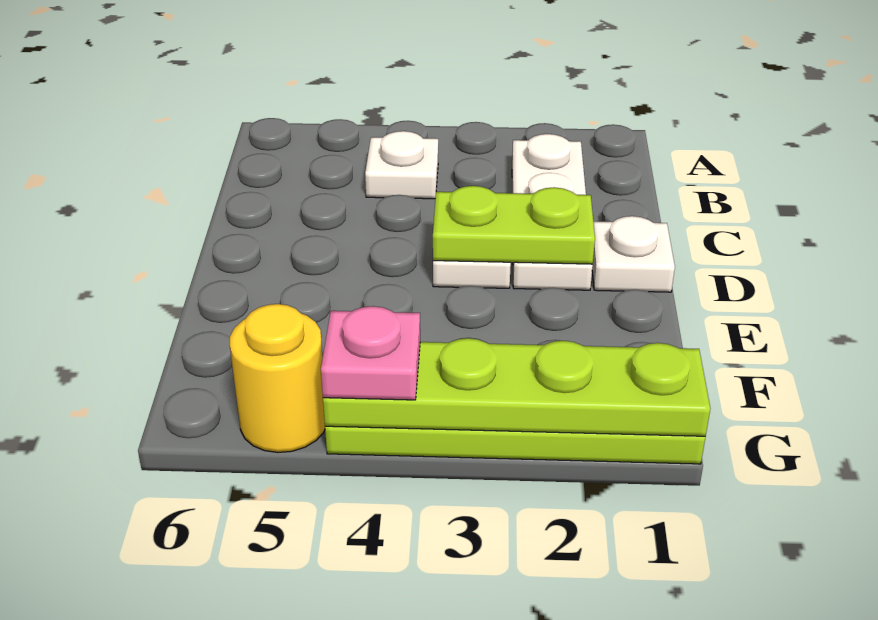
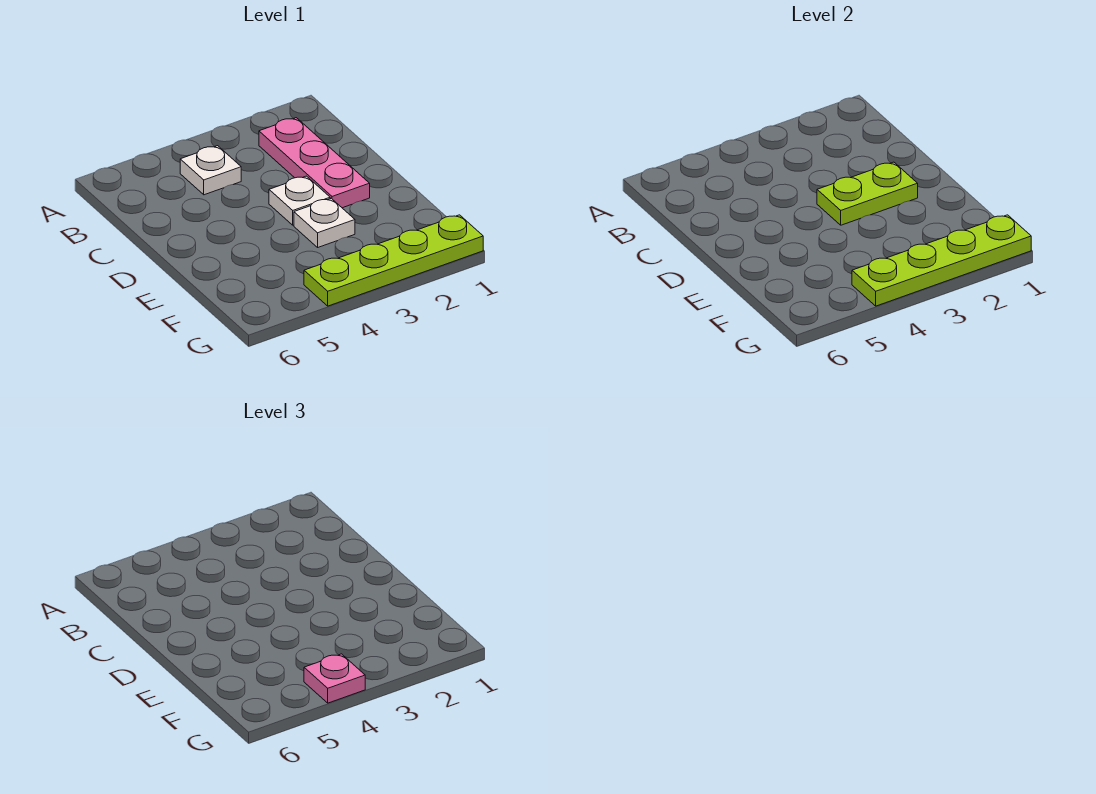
white 1x3 plate [512,134,593,290] -> pink 1x3 plate [259,118,370,208]
white 1x1 plate [592,216,675,292] -> white 1x1 plate moved to [294,198,355,247]
yellow 1x1 round brick [230,304,325,452] -> none

